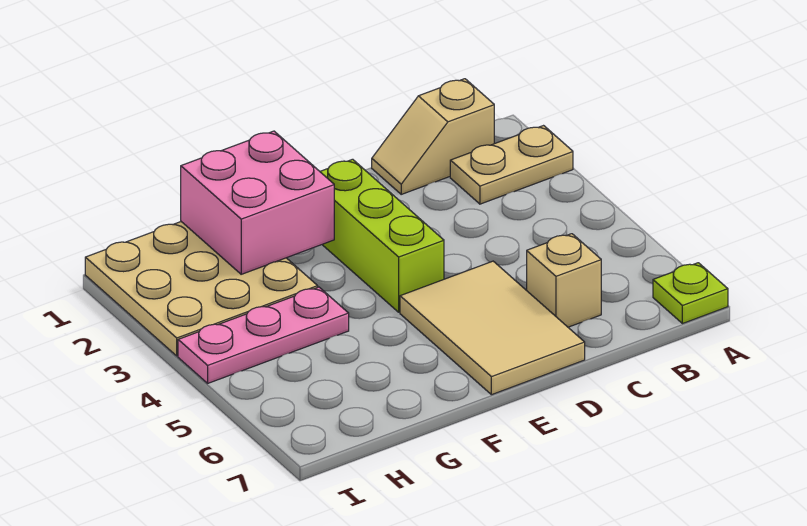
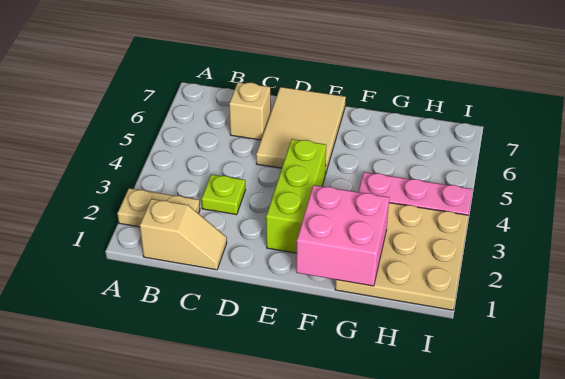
lime 1x1 plate [653,263,728,324] -> lime 1x1 plate moved to [202,174,245,215]

